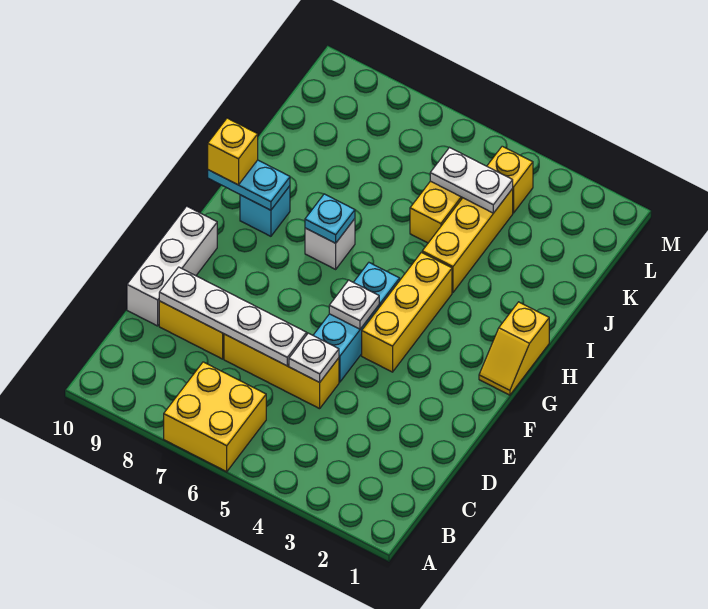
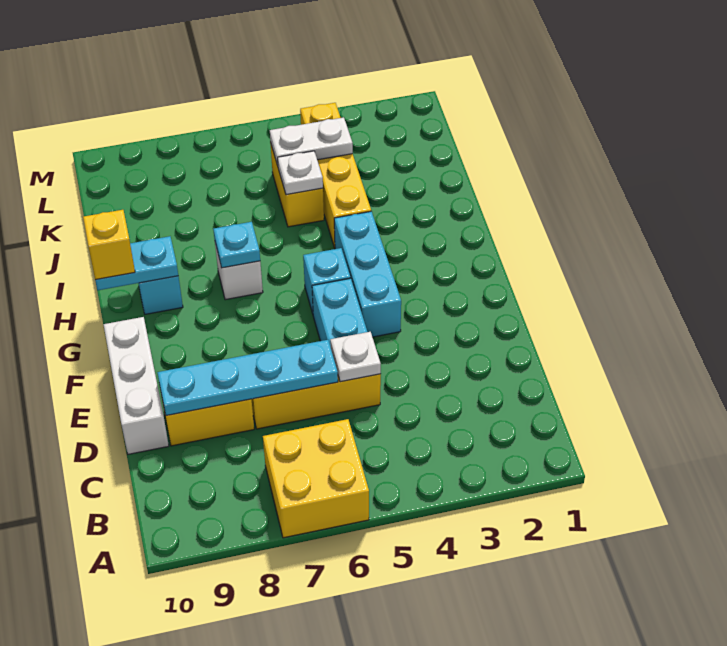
white 1x4 plate [159,267,307,366] -> cyan 1x4 plate [157,340,338,416]
yellow 1x3 brick [362,252,452,372] -> cyan 1x3 brick [334,211,401,337]
white 1x1 plate [329,280,379,329] -> white 1x1 plate moved to [278,151,323,195]
yellow 1x2 slope [479,302,549,395] -> none

